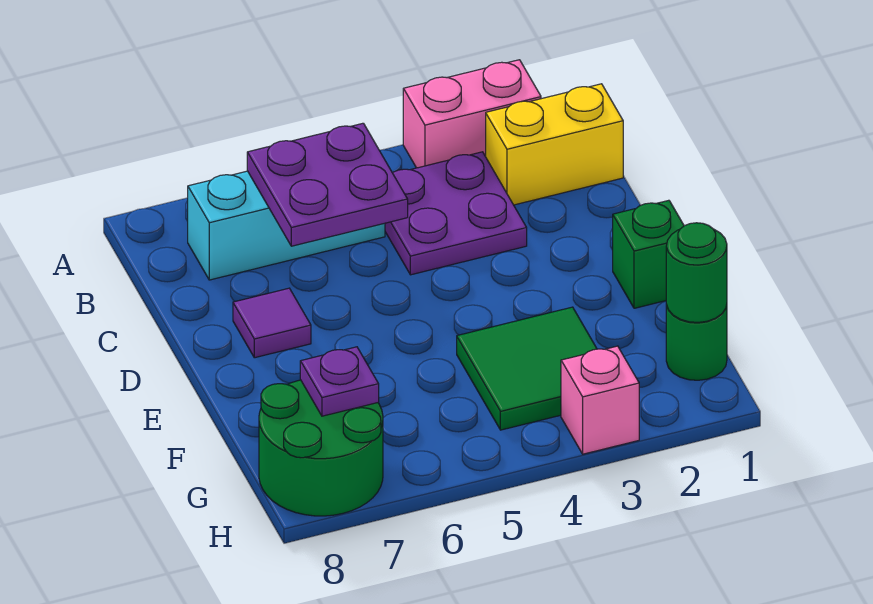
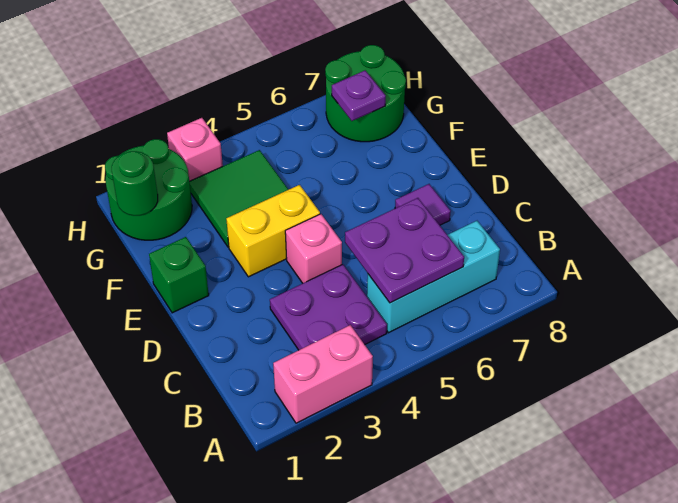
yellow 1x2 brick [486,84,623,205] -> yellow 1x2 brick moved to [226,185,320,277]
none -> pink 1x1 brick [285,214,342,283]
green 1x1 round brick [666,305,727,380] -> green 2x2 round brick [105,139,192,240]

